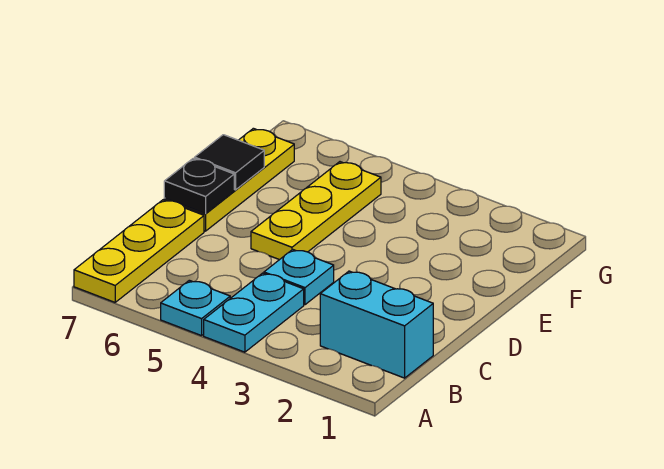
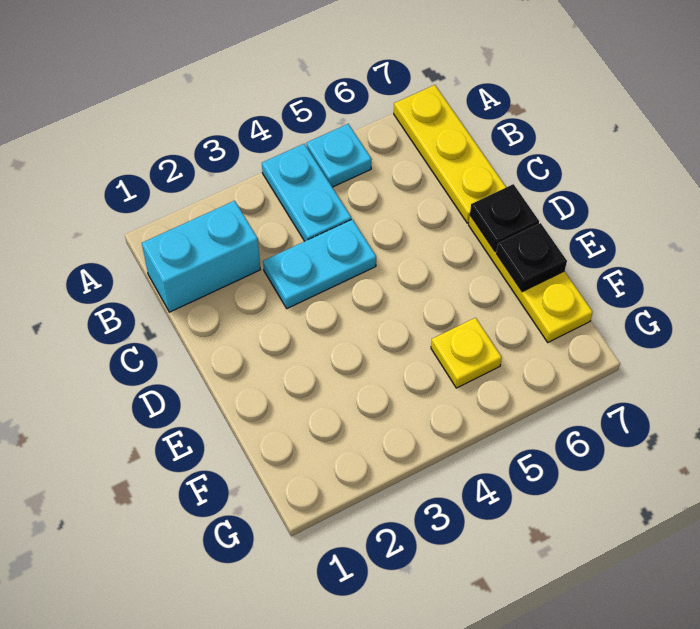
cyan 1x1 plate [264,249,334,305] -> cyan 1x2 plate [263,219,376,309]
yellow 1x3 plate [251,162,381,260] -> yellow 1x1 plate [431,318,502,388]
black 1x1 tile [195,135,264,190] -> black 1x1 plate [496,223,567,292]

